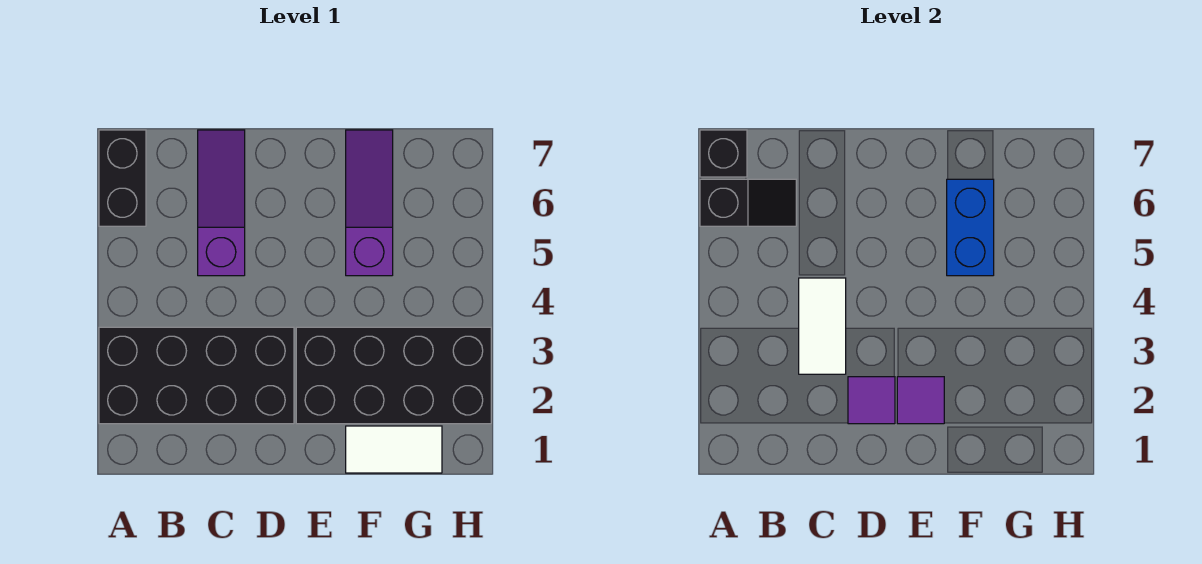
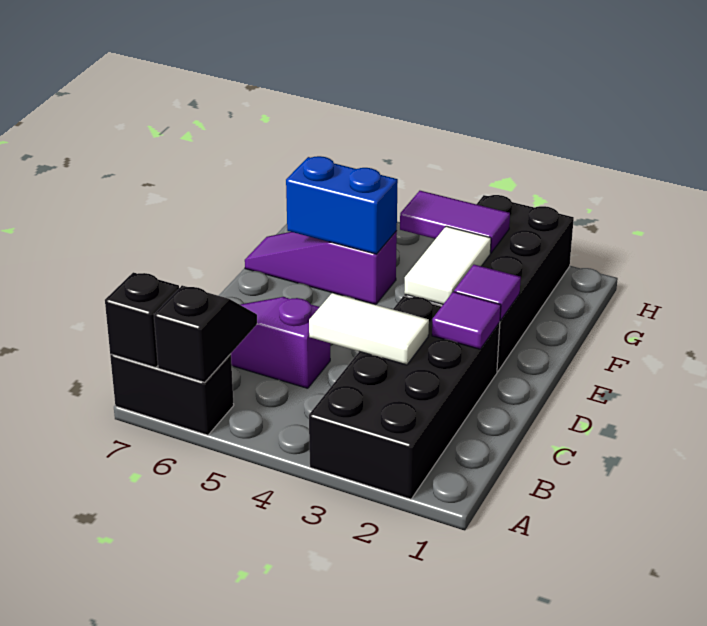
white 1x2 tile [346,426,442,473] -> white 1x2 tile moved to [404,226,491,304]
none -> purple 1x2 tile [400,191,510,253]

